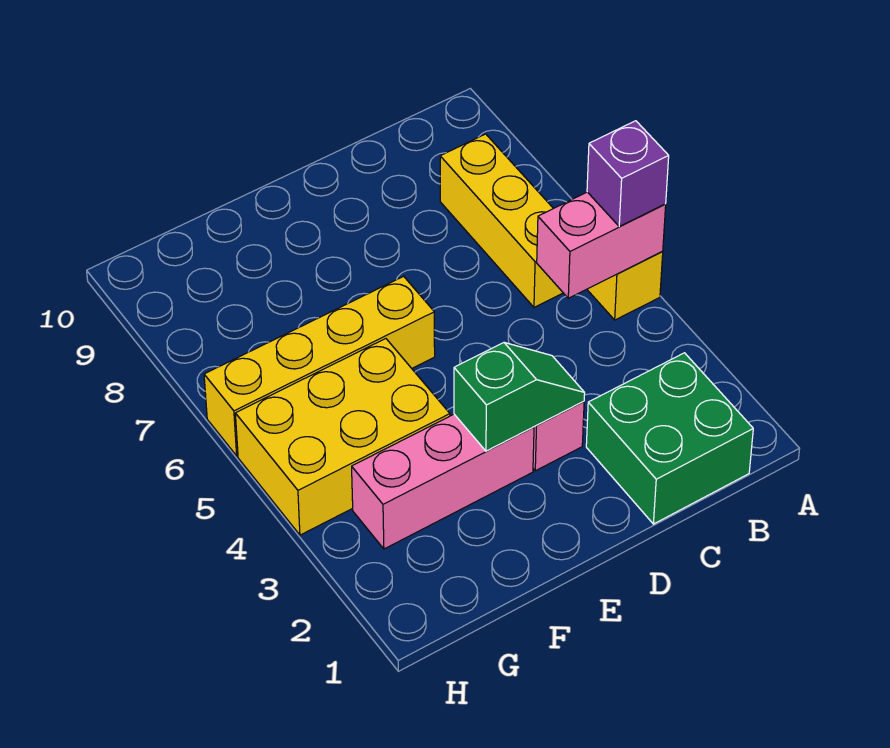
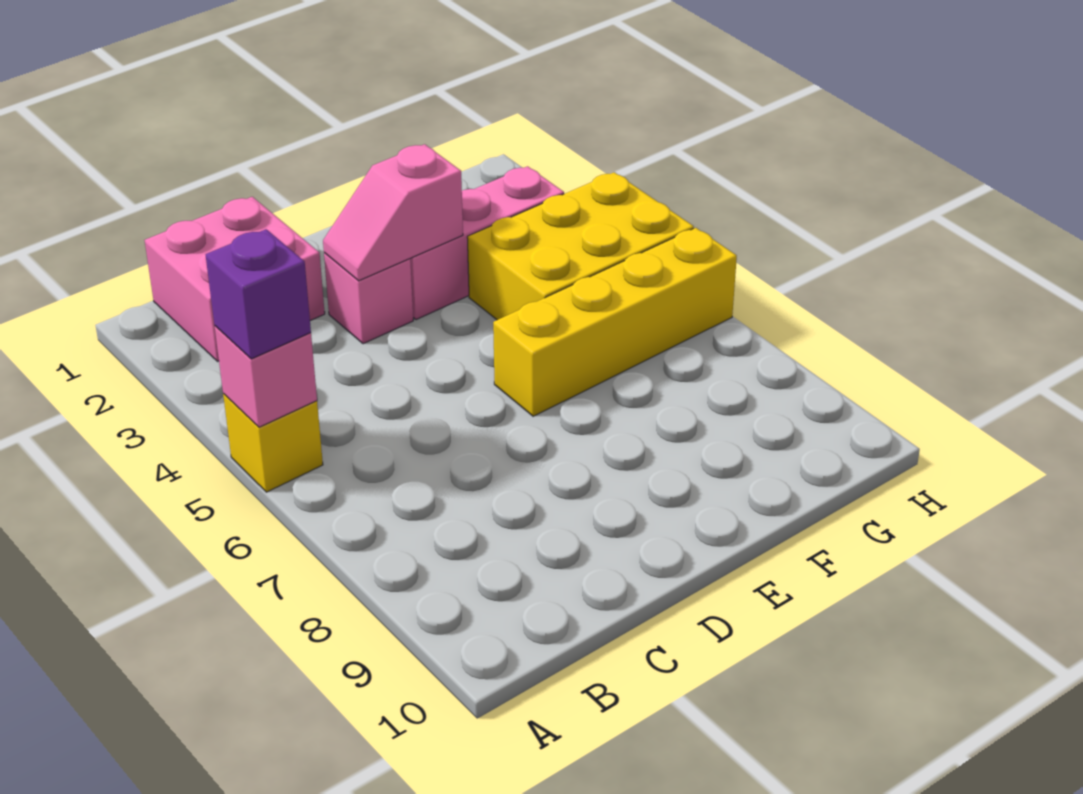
pink 1x2 brick [537,192,666,298] -> pink 1x1 brick [215,326,317,427]
green 2x2 brick [586,353,753,524] -> pink 2x2 brick [145,197,325,362]
yellow 1x3 brick [440,134,563,307] -> none
green 1x2 slope [454,342,585,451] -> pink 1x2 slope [323,144,463,281]

